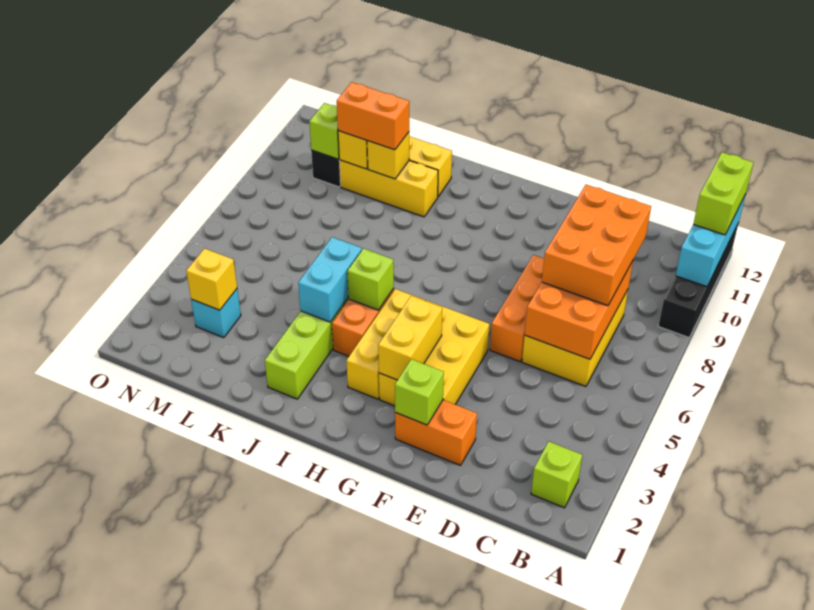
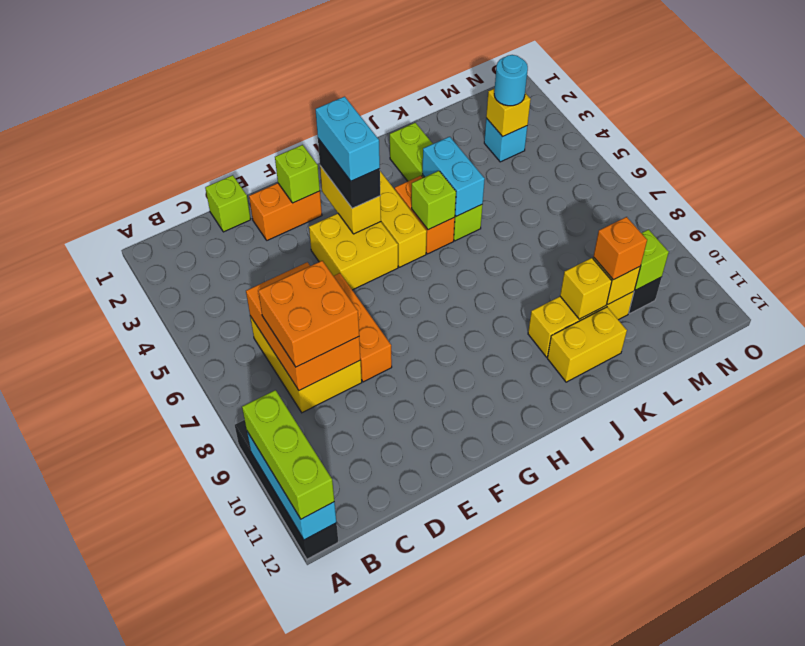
lime 1x2 brick [693,152,754,235] -> lime 1x3 brick [242,390,334,519]
lime 1x1 brick [531,442,582,508] -> lime 1x1 brick moved to [205,175,251,232]
orange 2x3 brick [542,185,651,306] -> orange 2x2 brick [258,261,359,367]
yellow 2x3 brick [379,301,489,406] -> yellow 2x2 brick [309,213,398,290]
none -> black 1x2 brick [318,139,380,208]
none -> cyan 1x2 brick [315,97,380,181]
orange 1x2 brick [337,82,409,150] -> orange 1x1 brick [594,217,647,280]
none -> cyan 1x1 round brick [494,55,528,106]

